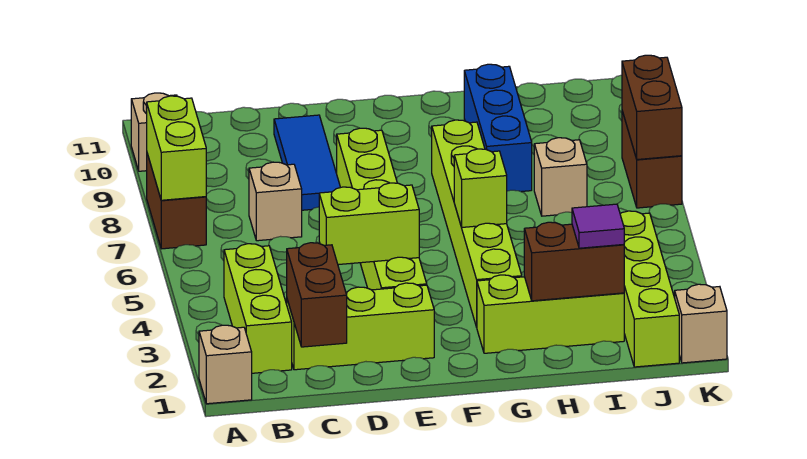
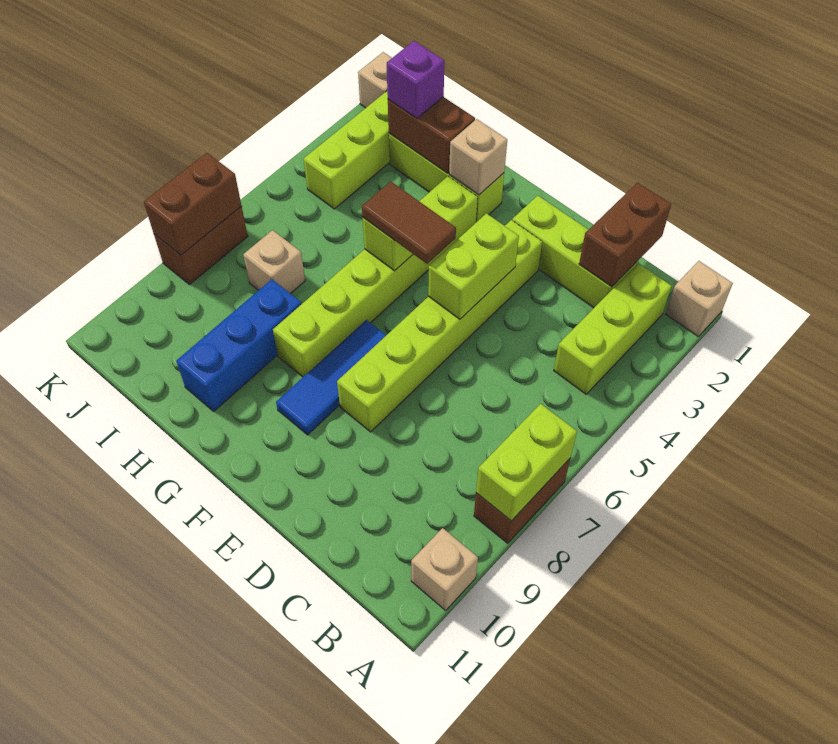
tan 1x1 brick [249,162,302,241] -> tan 1x1 brick moved to [449,119,507,195]
lime 1x2 brick [319,183,419,265] -> lime 1x2 brick turned to [428,213,519,319]
blue 1x3 tile [274,115,340,210] -> blue 1x3 tile moved to [276,320,386,435]
none -> brown 1x2 tile [362,181,456,264]
purple 1x1 tile [572,204,624,248] -> purple 1x1 brick [387,41,444,118]

